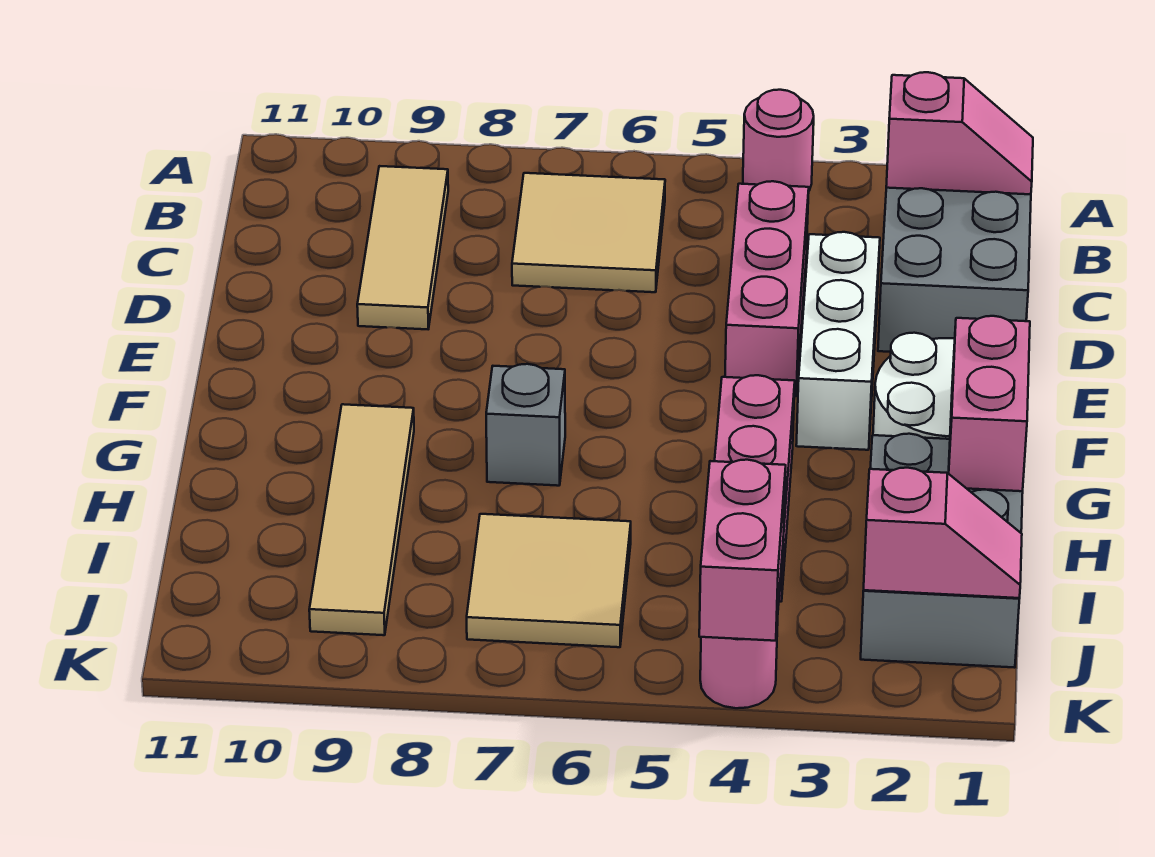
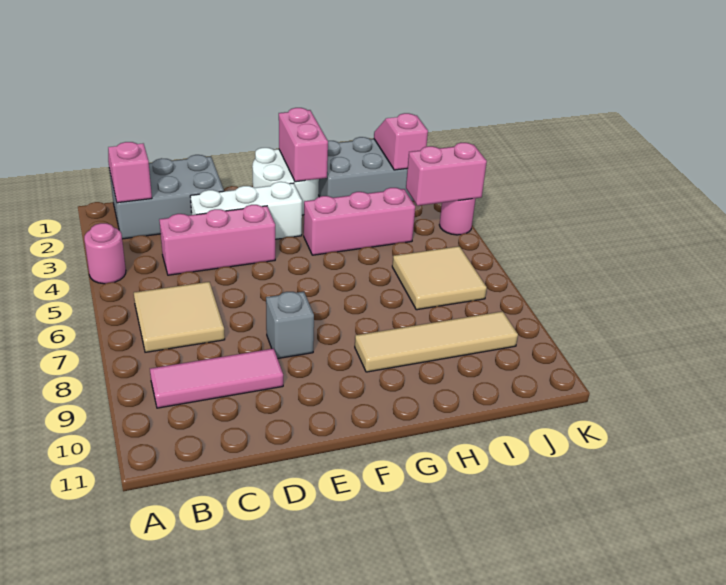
tan 1x3 tile [357,166,448,329] -> pink 1x3 tile [150,348,283,408]
pink 1x2 brick [949,316,1030,491] -> pink 1x2 brick turned to [279,108,328,182]
grey 1x1 brick [486,364,565,486] -> grey 1x1 brick moved to [266,292,314,359]

